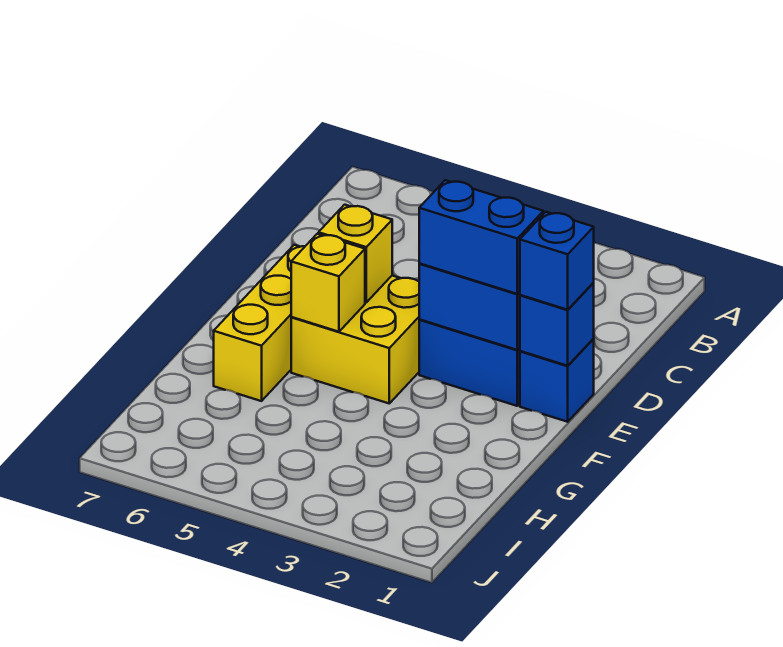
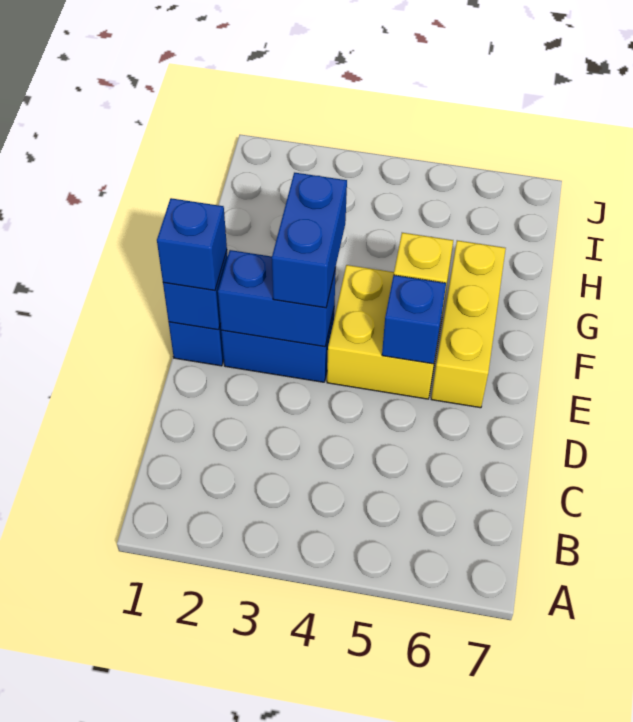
blue 1x2 brick [419,180,543,294] -> blue 1x2 brick turned to [272,173,347,308]
yellow 1x1 brick [318,205,392,302] -> blue 1x1 brick [382,275,446,364]

